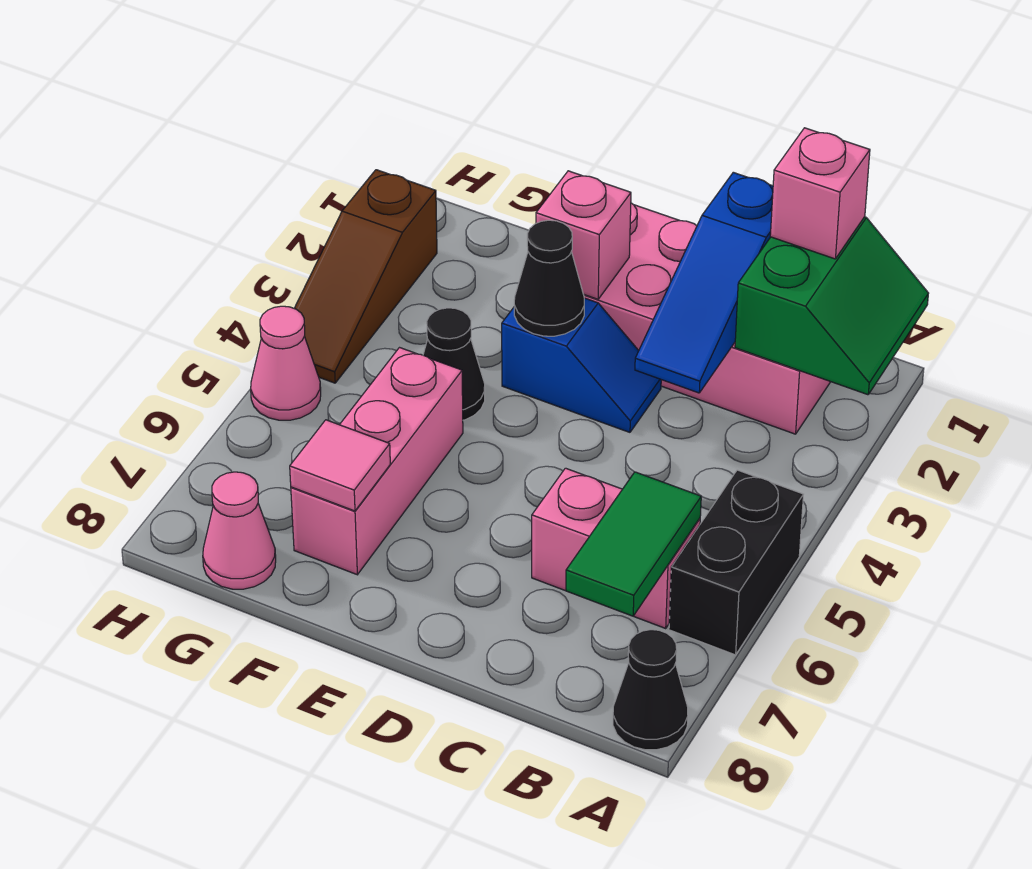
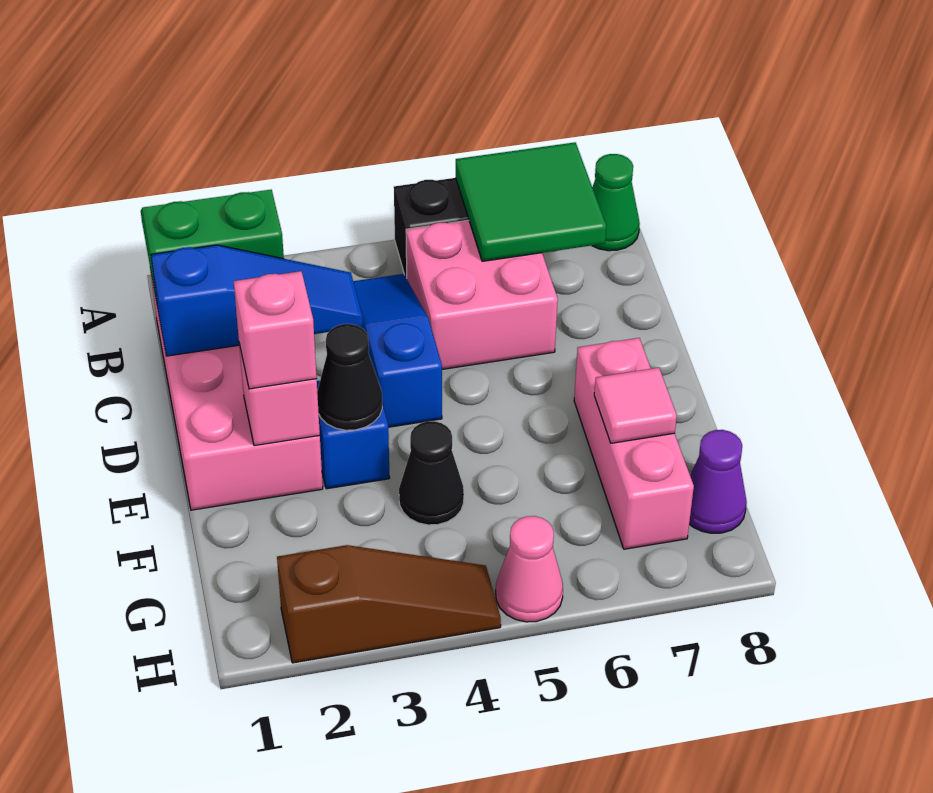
black 1x1 cone [613,630,688,750] -> green 1x1 cone [592,154,640,251]
pink 1x1 brick [770,128,870,259] -> pink 1x1 brick moved to [234,271,317,389]
none -> blue 1x3 slope [353,274,442,427]
pink 1x2 brick [532,468,700,628] -> pink 2x2 brick [406,220,558,369]
green 1x2 tile [566,472,701,616] -> green 2x2 tile [456,142,606,261]
pink 1x3 brick [291,348,463,575] -> pink 1x3 brick turned to [574,338,694,549]
pink 1x1 cone [203,472,276,589] -> purple 1x1 cone [689,430,747,533]

